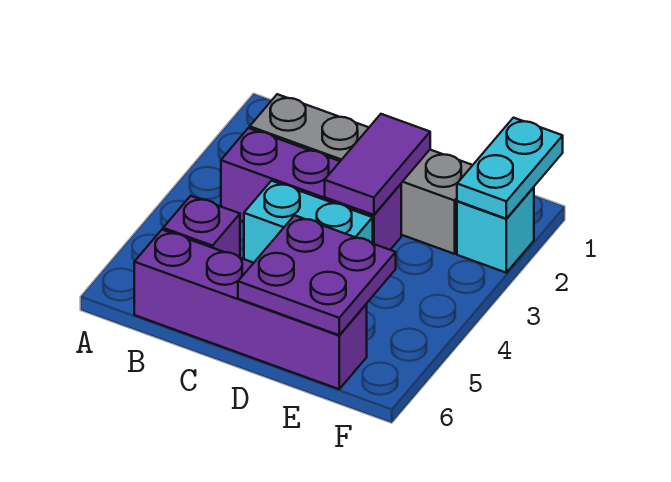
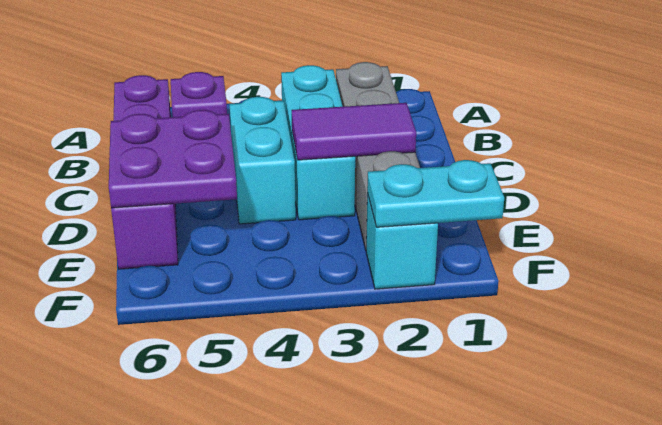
purple 1x3 brick [221,128,401,250] -> cyan 1x3 brick [281,65,355,220]

